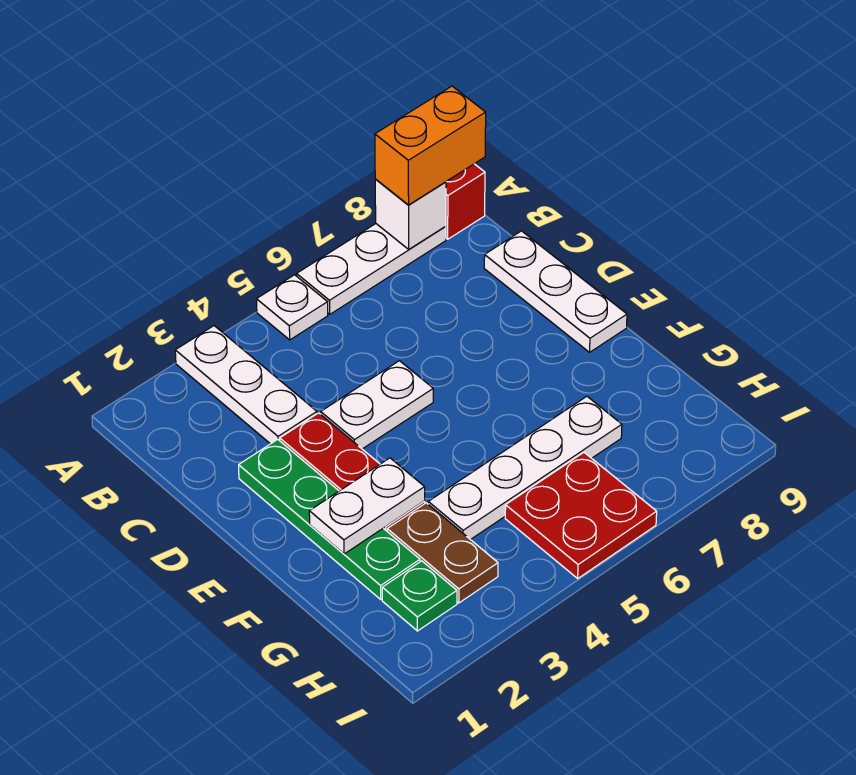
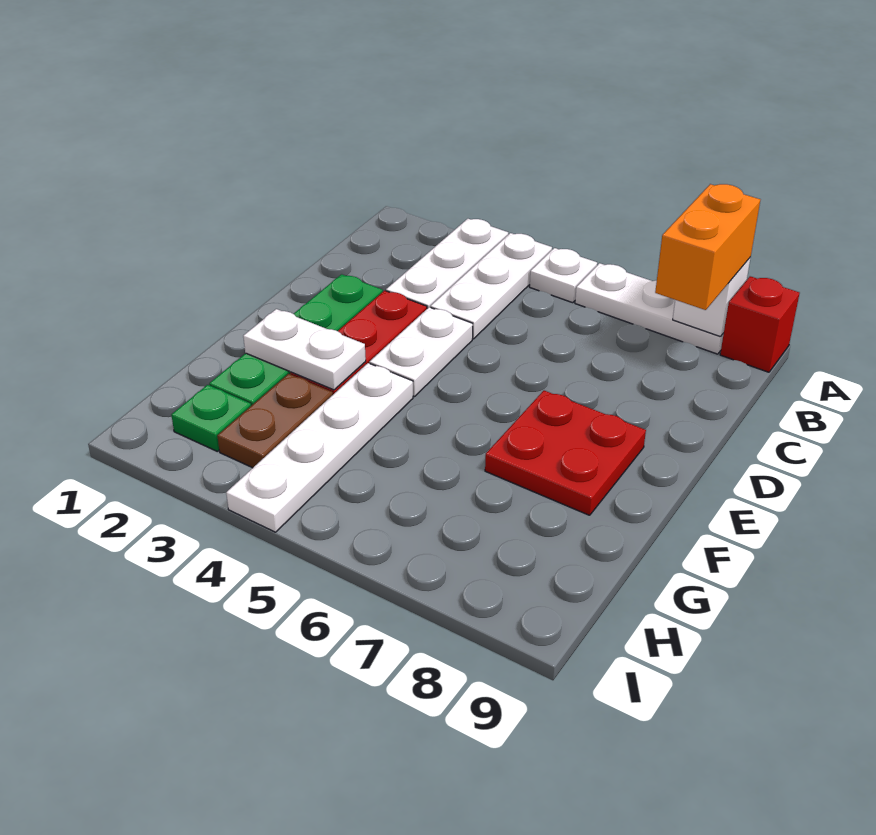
orange 1x2 brick [375,86,486,205] -> orange 1x2 brick turned to [655,184,760,310]
white 1x3 plate [484,231,627,352] -> white 1x3 plate moved to [431,233,552,339]
white 1x2 plate [321,361,433,449] -> white 1x2 plate turned to [370,307,473,397]
white 1x4 plate [428,396,622,540] -> white 1x4 plate turned to [226,363,413,532]
red 2x2 plate [505,453,657,578] -> red 2x2 plate moved to [485,391,646,515]

